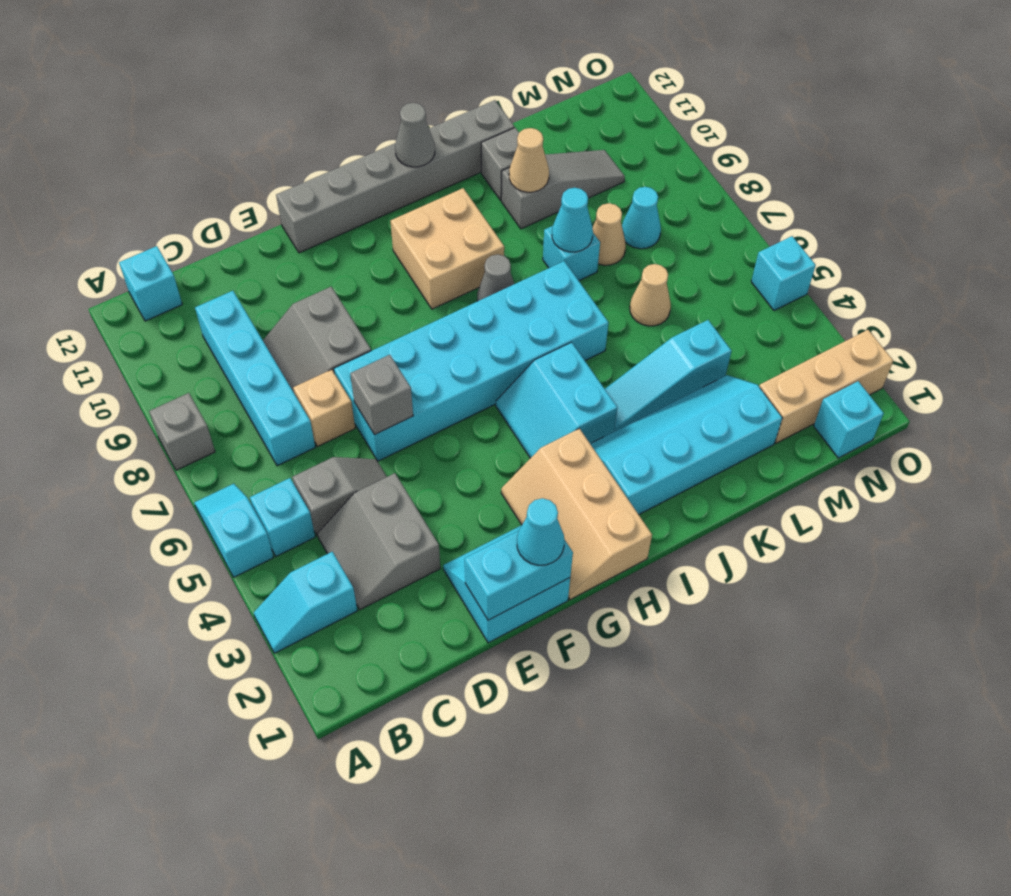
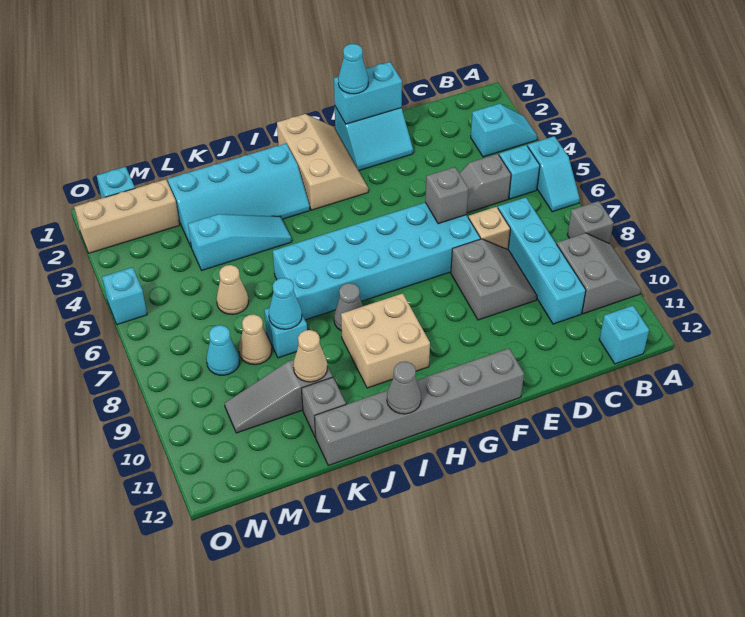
grey 2x2 slope [317,473,440,610] -> grey 2x2 slope moved to [557,233,641,314]
cyan 2x2 slope [496,342,617,458] -> none

